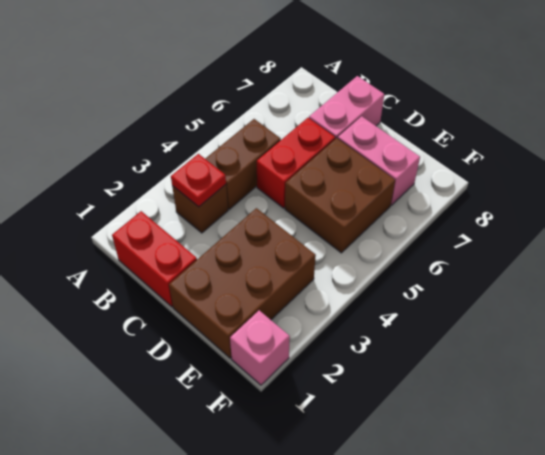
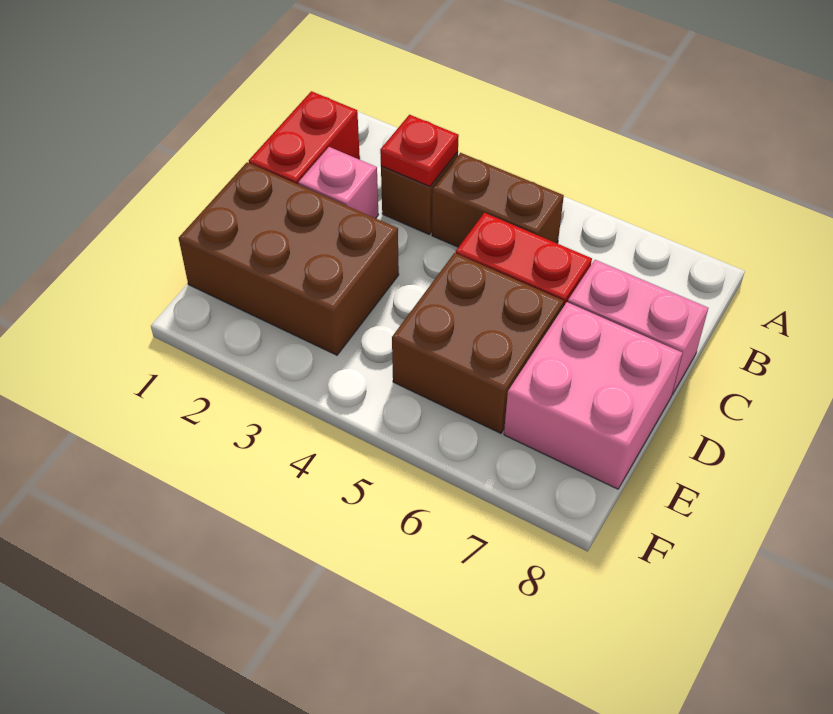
pink 1x2 brick [338,116,420,205] -> pink 2x2 brick [504,302,682,489]
pink 1x1 brick [230,310,290,385] -> pink 1x1 brick moved to [298,147,378,218]

